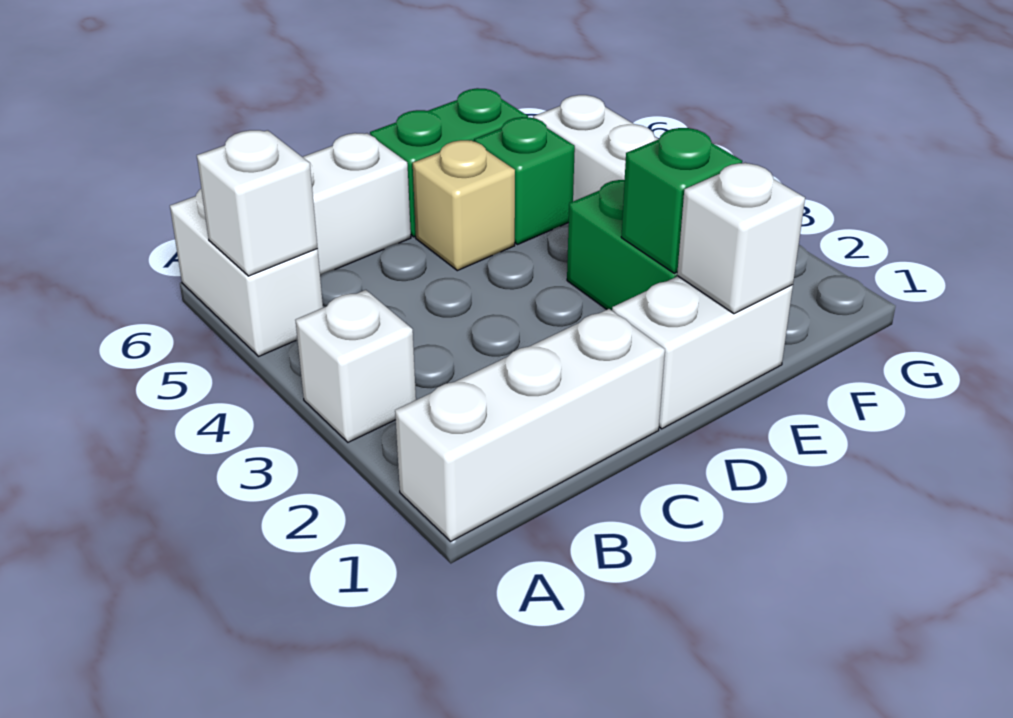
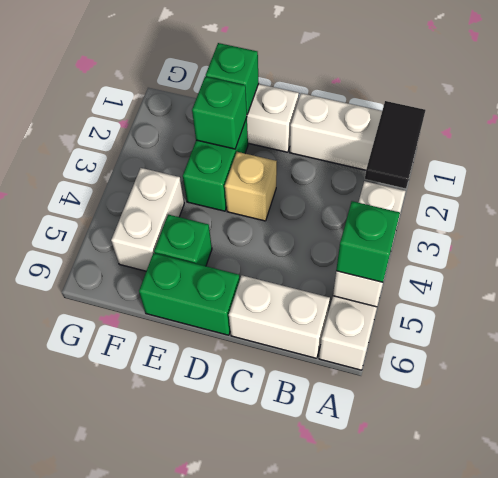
none -> black 1x2 tile [365,101,426,188]
none -> green 1x1 brick [336,201,400,282]
tan 1x1 brick [413,140,515,271] -> tan 1x1 brick moved to [225,152,277,221]
white 1x1 brick [677,163,805,314] -> green 1x1 brick [206,43,259,114]

